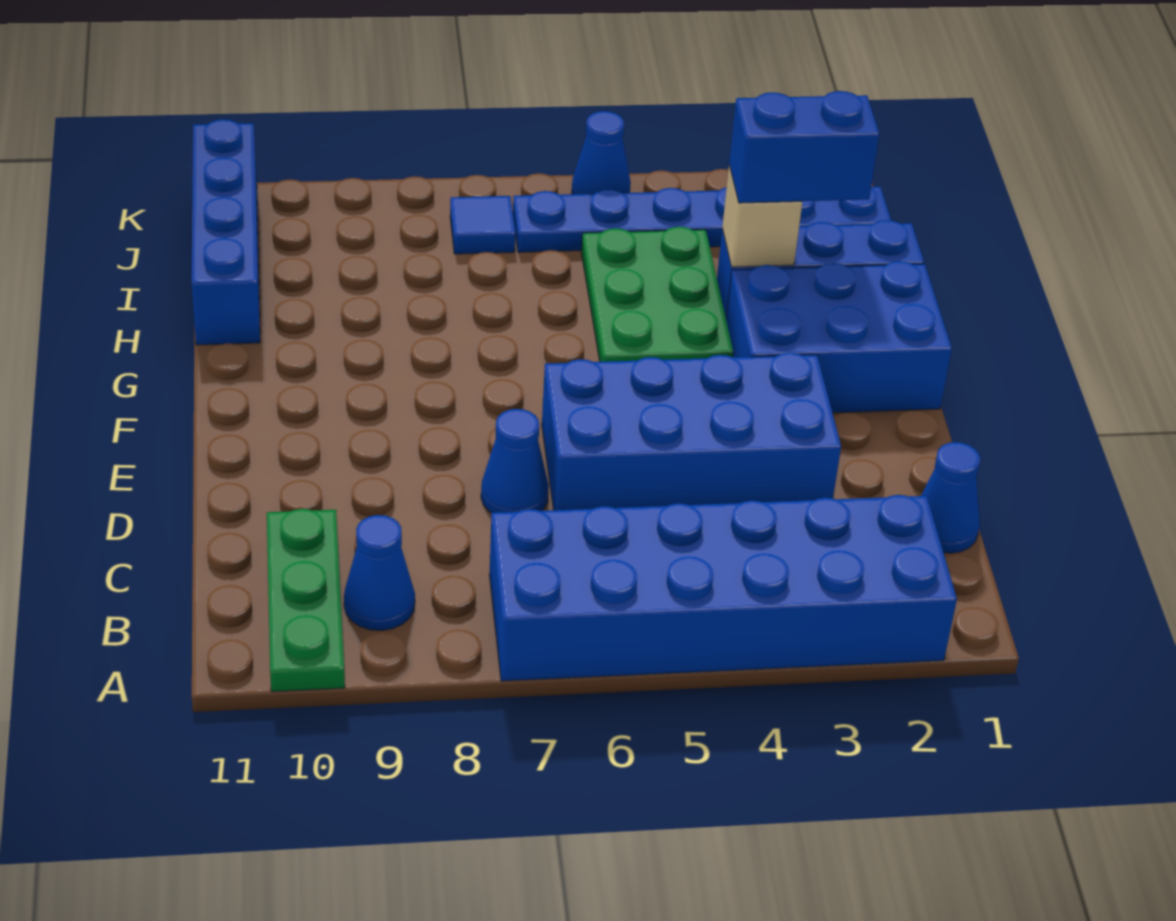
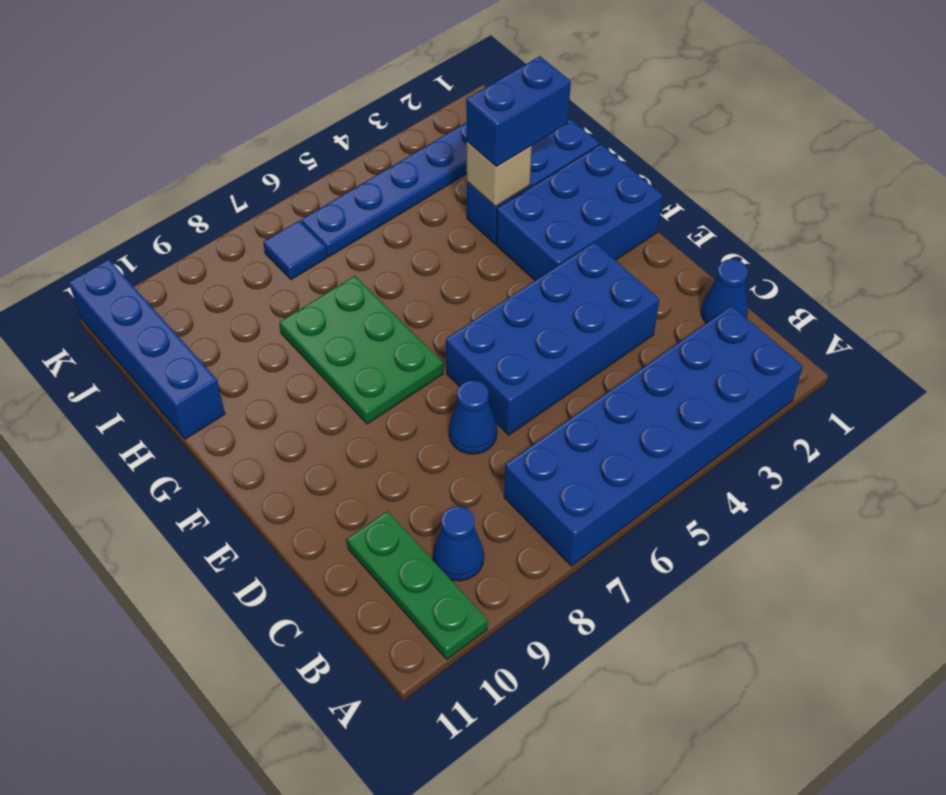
green 2x3 plate [581,227,733,362] -> green 2x3 plate moved to [279,276,443,424]
blue 1x1 cone [572,111,631,194] -> none

